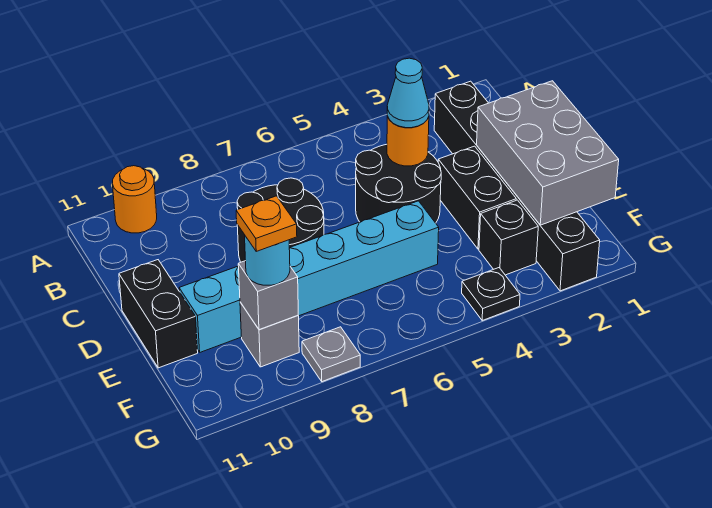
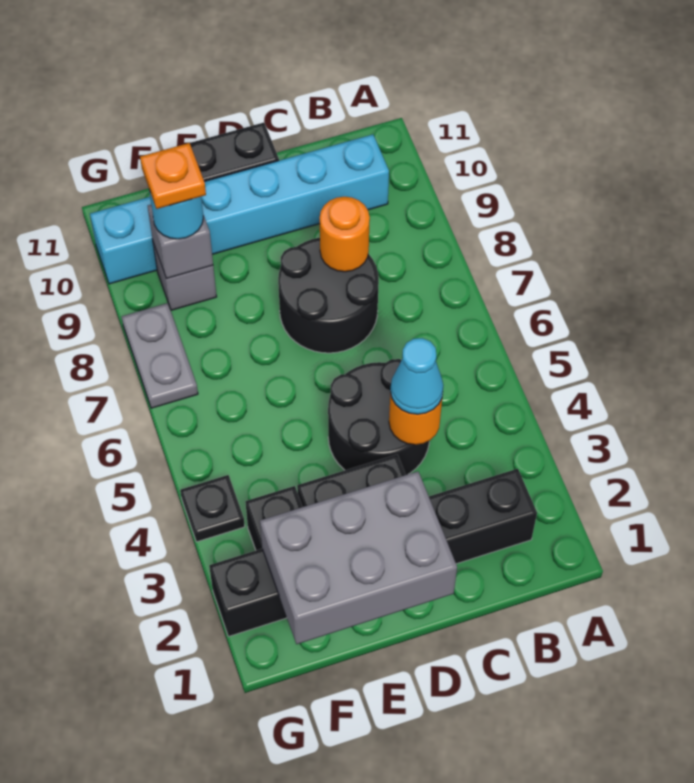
orange 1x1 round brick [112,166,157,233] -> orange 1x1 round brick moved to [320,197,370,272]
cyan 1x6 brick [179,201,439,352] -> cyan 1x6 brick turned to [90,134,389,284]
grey 1x1 plate [302,327,360,382] -> grey 1x2 plate [122,303,198,408]

